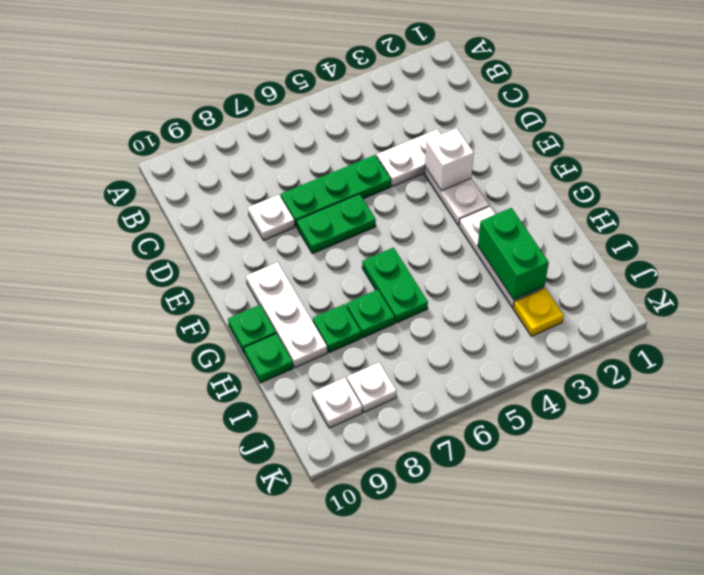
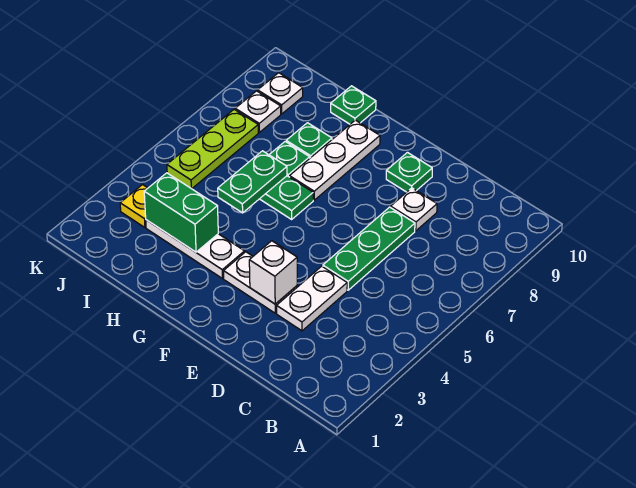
green 1x2 plate [297,194,376,254] -> green 1x2 plate moved to [218,151,287,213]
white 1x3 plate [246,262,327,368] -> white 1x3 plate turned to [290,120,380,200]
green 1x1 plate [228,305,276,353] -> green 1x1 plate moved to [386,153,432,192]
none -> lime 1x3 plate [167,109,258,189]

